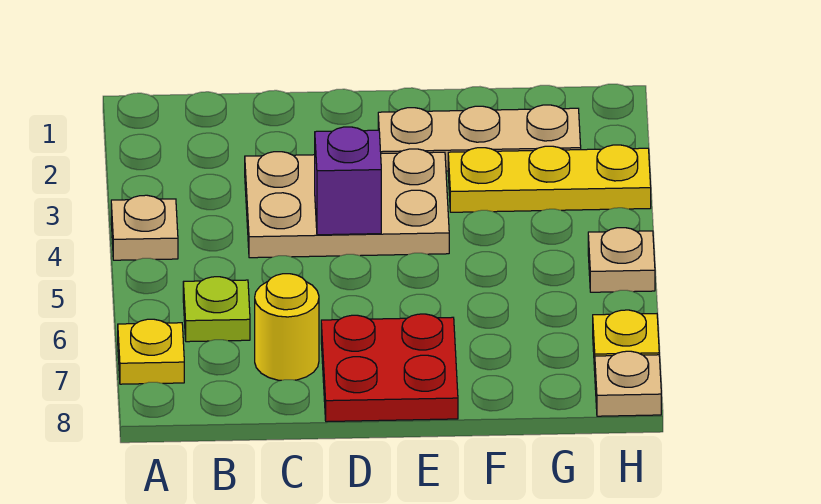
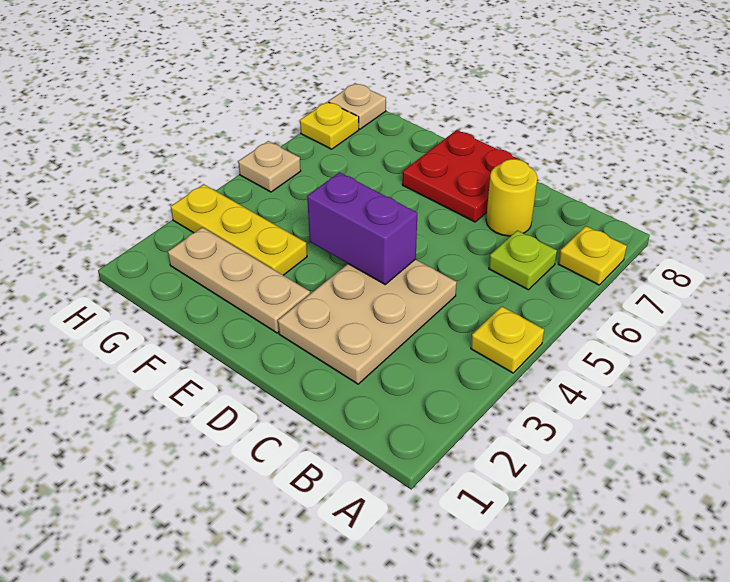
tan 1x1 plate [111,195,178,260] -> yellow 1x1 plate [471,306,544,373]
tan 2x3 plate [245,149,449,258] -> tan 2x3 plate turned to [278,259,457,384]
purple 1x1 brick [315,127,381,235] -> purple 1x2 brick [307,172,417,284]

